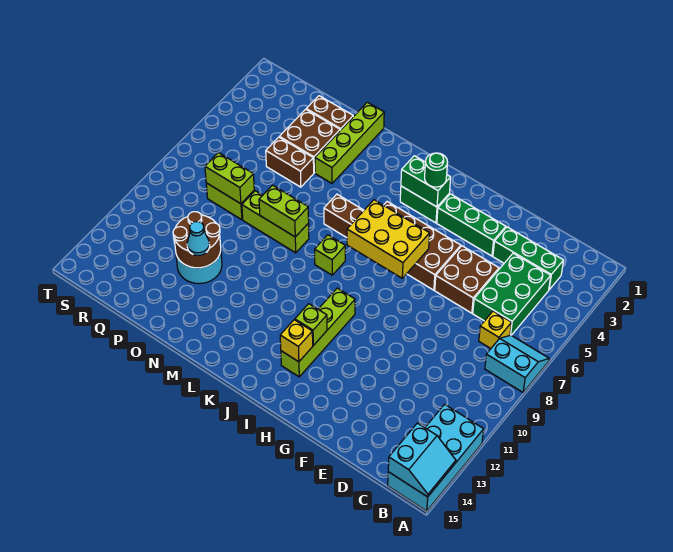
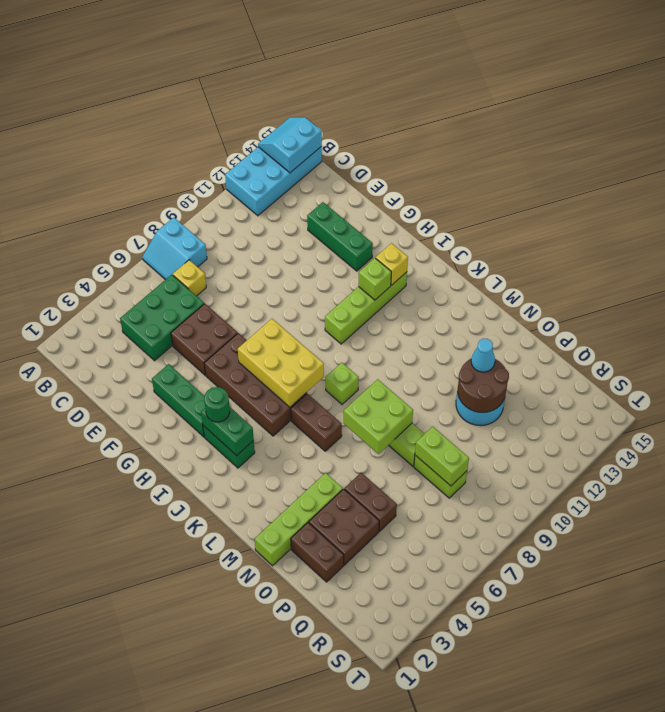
green 1x3 brick [493,227,563,290] -> green 1x3 brick moved to [307,202,373,271]
lime 1x2 brick [259,185,309,237] -> lime 2x2 brick [344,379,413,454]

